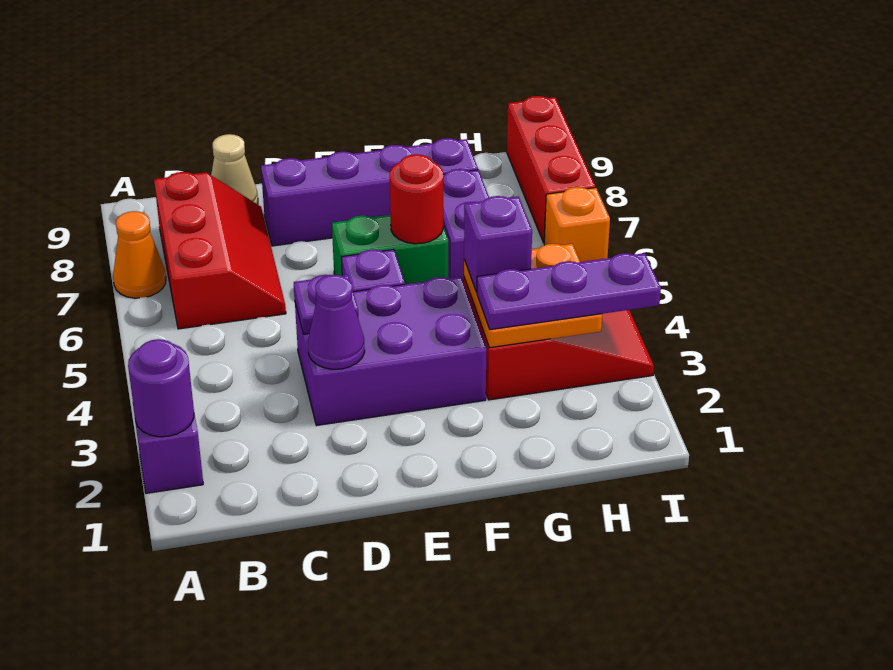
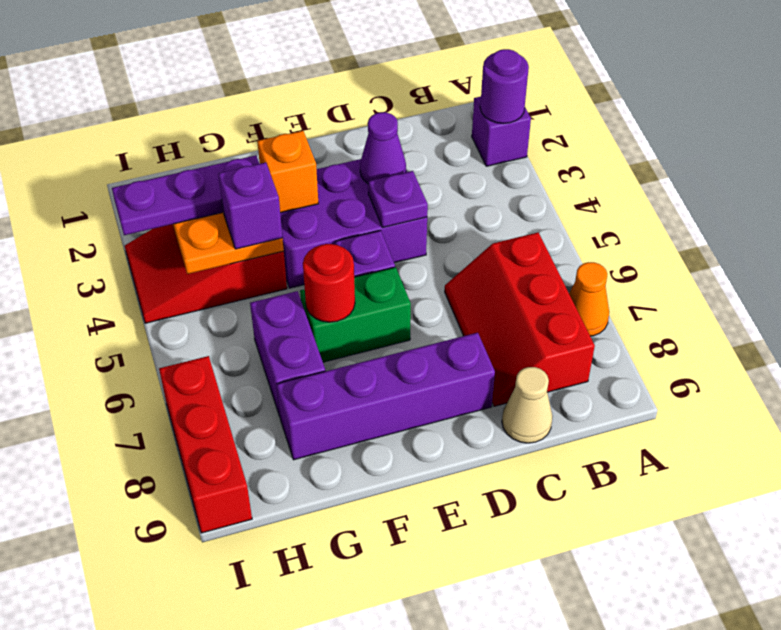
orange 1x1 brick [544,187,610,262] -> orange 1x1 brick moved to [257,131,318,213]

